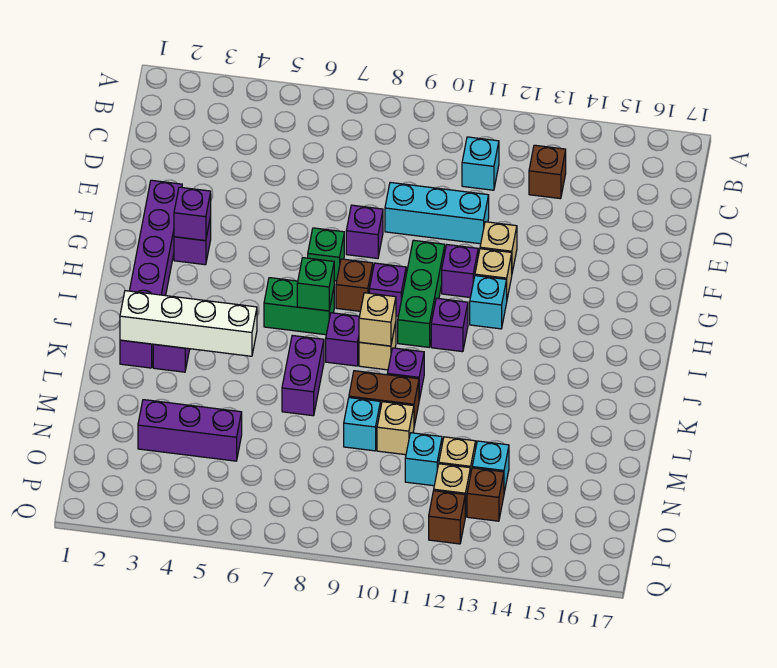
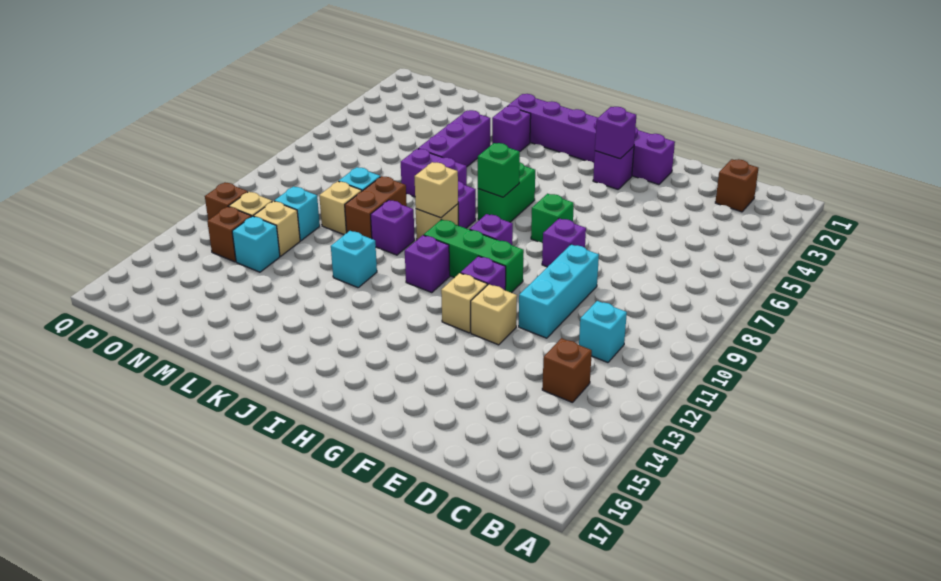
brown 1x1 brick [336,259,373,311] -> brown 1x1 brick moved to [715,159,758,212]
cyan 1x1 brick [470,276,507,329] -> cyan 1x1 brick moved to [331,231,377,288]
white 1x4 brick [120,291,257,356] -> none
purple 1x3 brick [138,400,242,461] -> purple 1x3 brick moved to [418,110,490,166]

